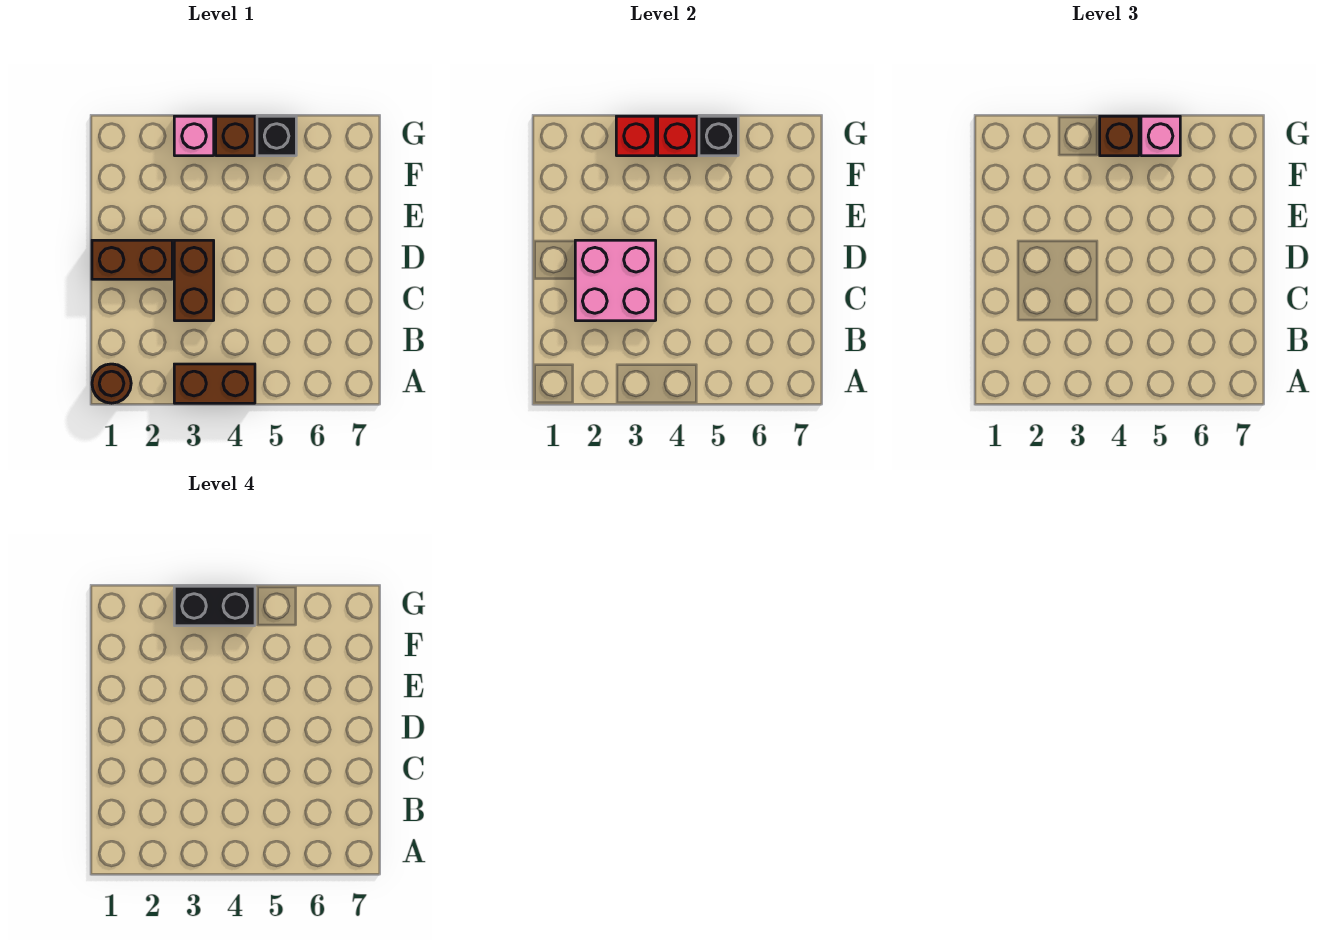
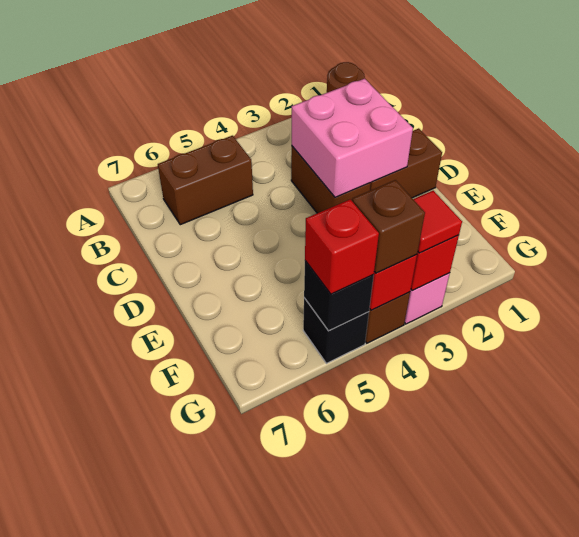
brown 1x2 brick [174,364,255,403] -> brown 1x2 brick moved to [158,136,253,225]
none -> red 1x1 tile [413,191,462,253]
black 1x2 brick [174,586,255,626] -> none
pink 1x1 brick [1141,116,1180,156] -> red 1x1 brick [305,199,379,294]

